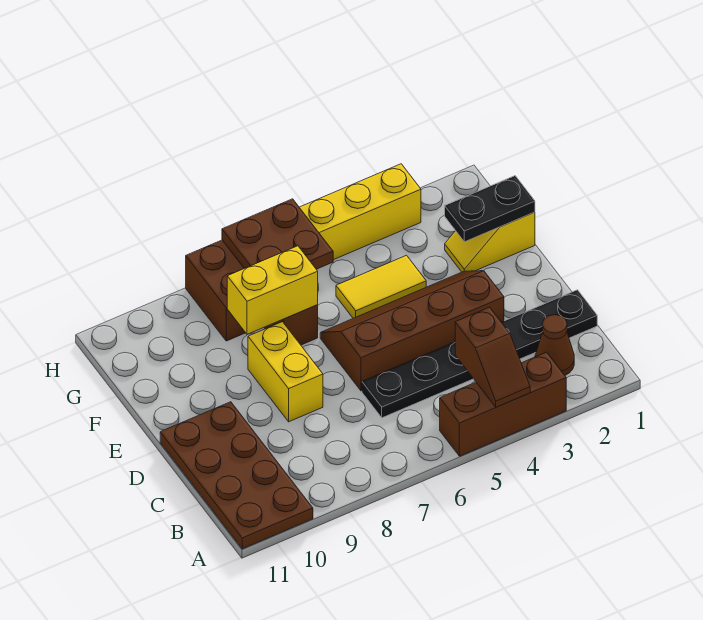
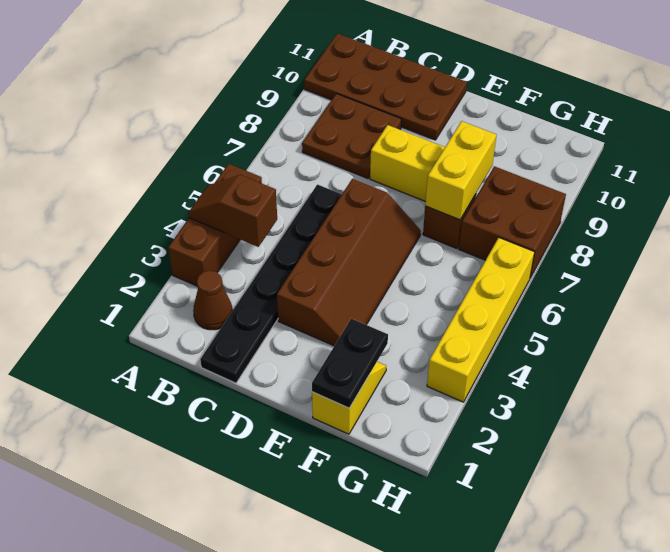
yellow 1x2 tile [336,255,426,318] -> none
brown 2x2 plate [222,199,333,269] -> brown 2x2 plate moved to [302,94,401,178]

